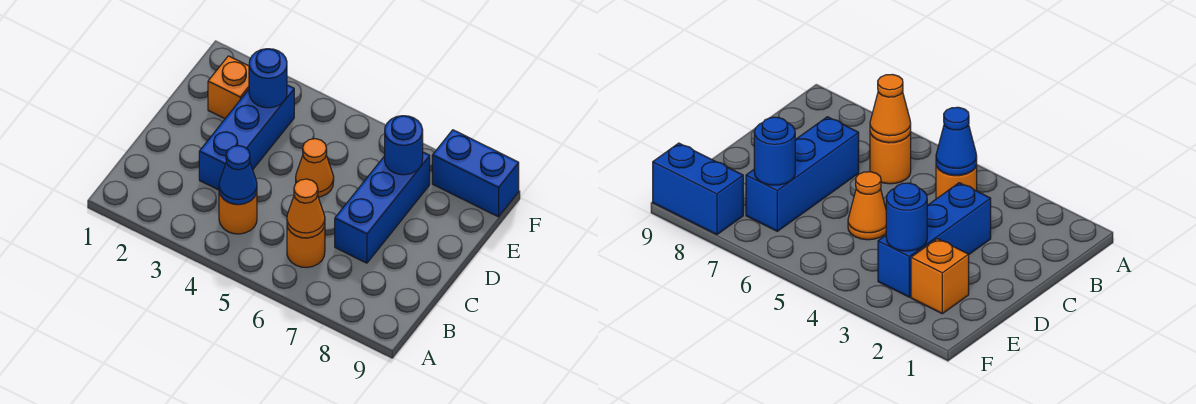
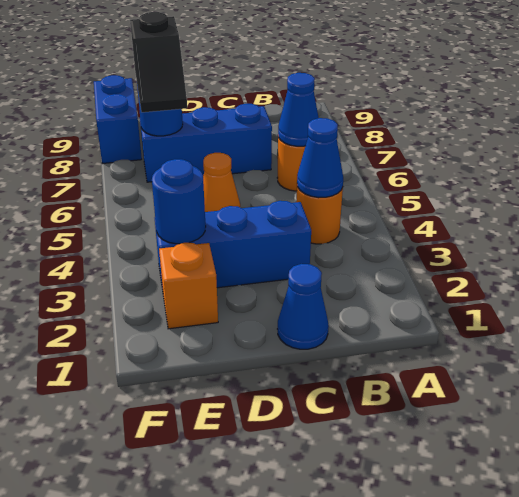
orange 1x1 cone [287,179,325,238] -> blue 1x1 cone [278,73,319,146]
none -> blue 1x1 cone [278,264,329,349]
none -> black 1x2 slope [130,12,187,112]

